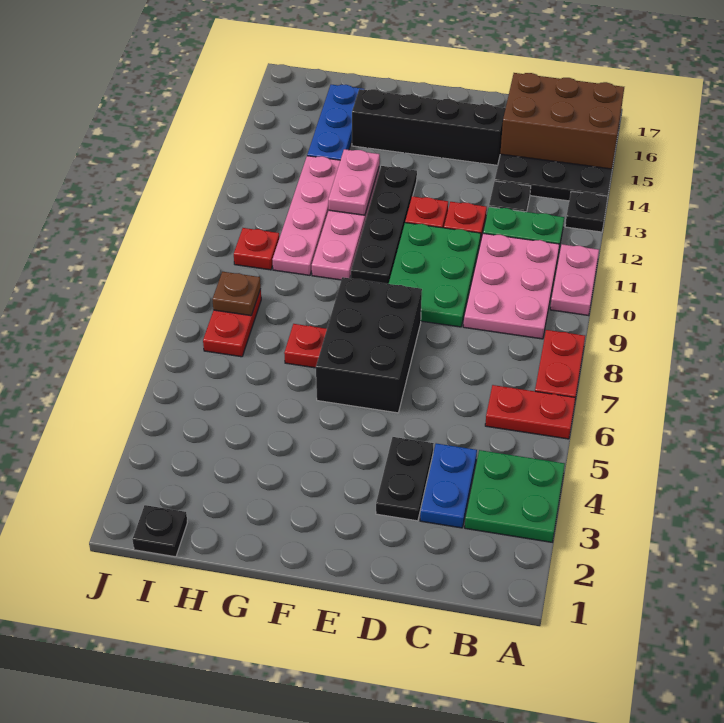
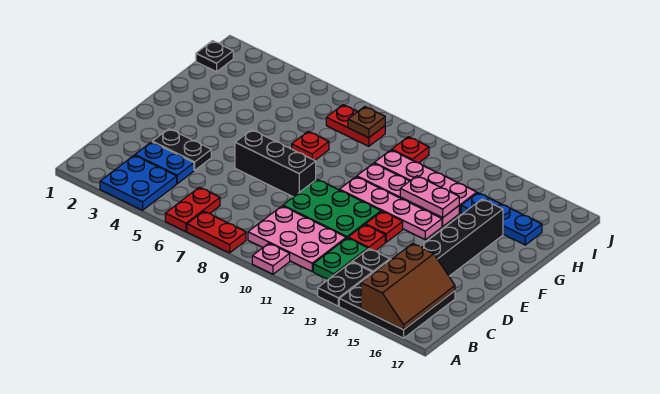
green 2x2 plate [465,450,565,542] -> blue 2x2 plate [100,155,177,210]
pink 1x2 plate [550,244,599,316] -> pink 1x1 plate [252,243,290,274]
black 1x1 plate [565,191,608,232] -> black 1x2 plate [318,262,372,306]
brown 2x3 brick [500,73,624,169] -> brown 2x3 slope [361,243,455,330]
black 2x3 brick [316,277,422,413] -> black 1x3 brick [235,130,316,197]
black 1x4 plate [351,166,417,284] -> pink 1x4 plate [339,177,442,240]

